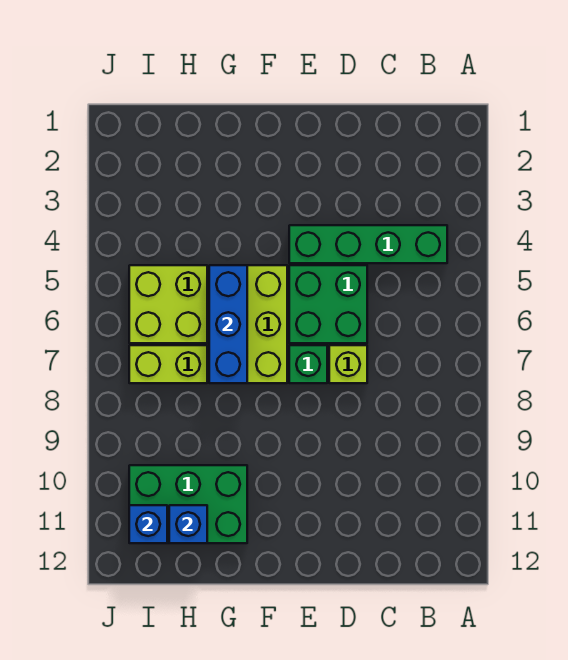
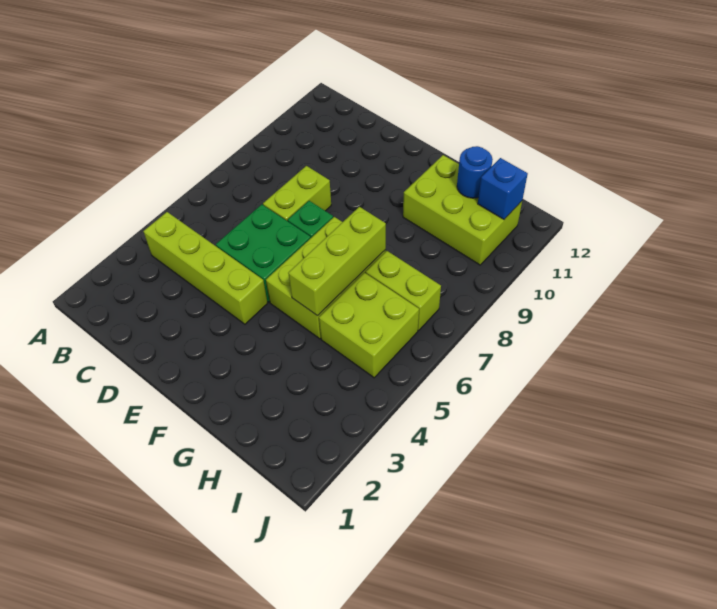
green 1x4 brick [289,225,447,263] -> lime 1x4 brick [144,212,268,324]
lime 1x1 brick [329,345,367,383] -> lime 1x2 brick [263,166,331,221]
blue 1x3 brick [209,265,247,383] -> lime 1x3 brick [288,207,386,316]
green 2x3 brick [129,465,247,543] -> lime 2x3 brick [403,155,522,265]
blue 1x1 brick [169,505,207,543] -> blue 1x1 round brick [457,146,493,198]

